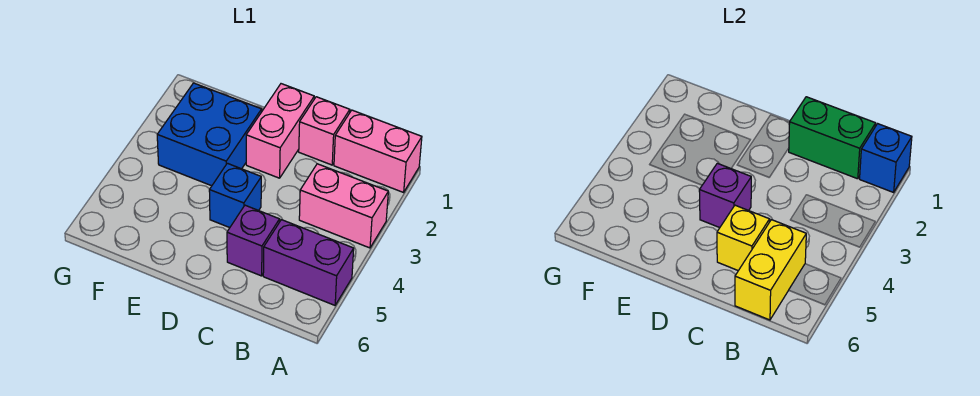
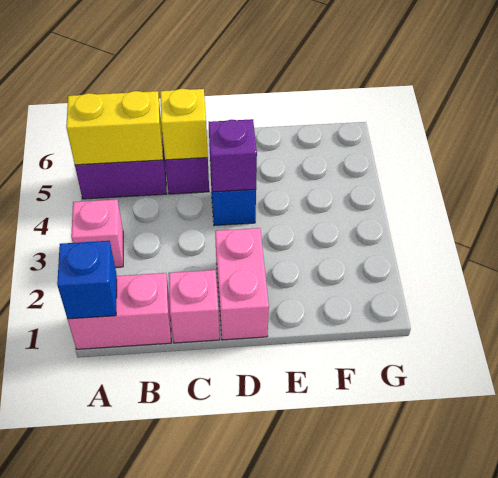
pink 1x2 brick [299,164,388,248] -> pink 1x1 brick [71,199,123,268]
green 1x2 brick [789,97,876,179] -> none
yellow 1x2 brick [735,220,806,320] -> yellow 1x2 brick turned to [66,91,163,165]
blue 2x2 brick [157,83,262,186] -> none

